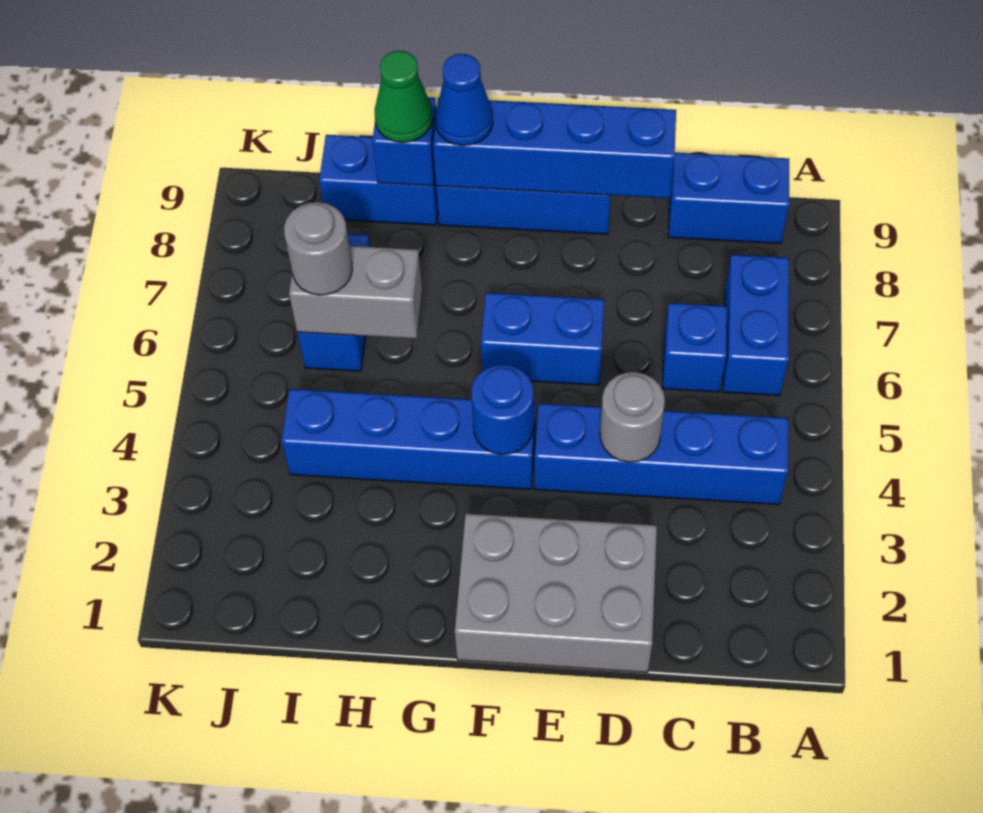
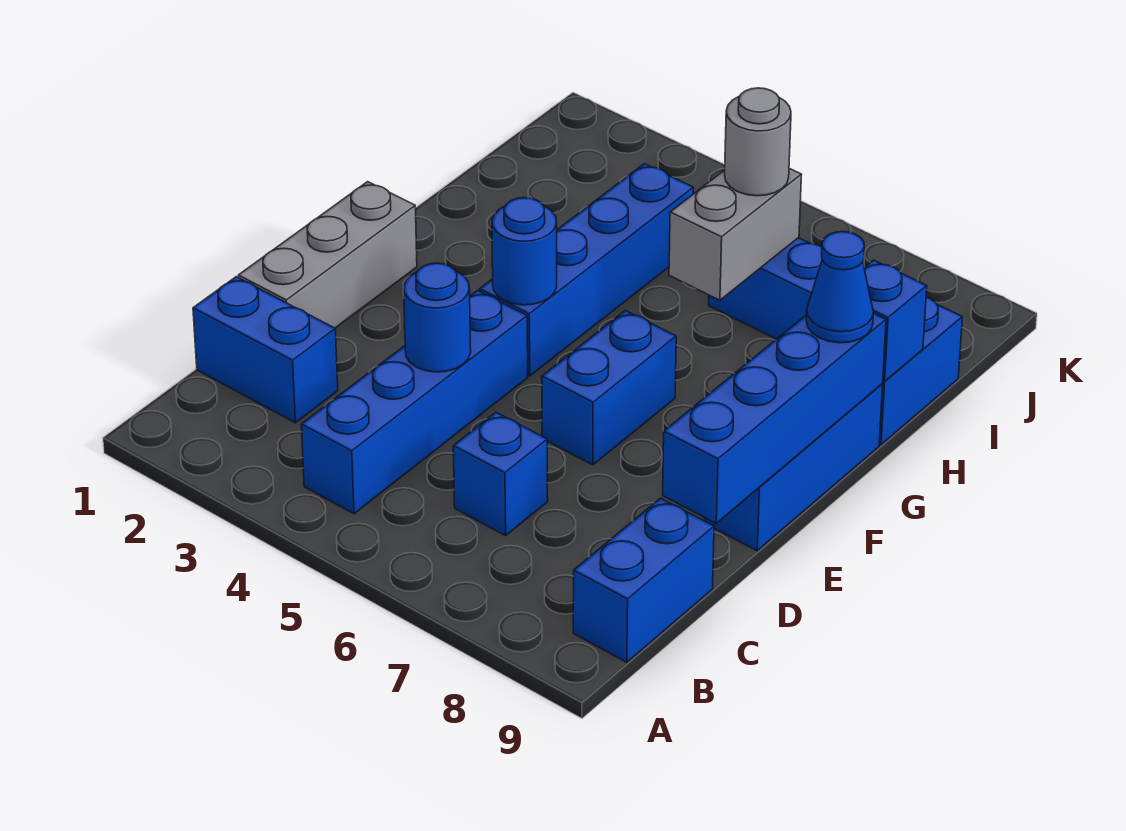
blue 1x2 brick [723,255,789,395] -> blue 1x2 brick moved to [193,277,338,423]
grey 2x3 brick [455,514,657,672] -> grey 1x3 brick [238,182,417,328]
grey 1x1 round brick [600,372,665,462] -> blue 1x1 round brick [404,263,471,372]
green 1x1 cone [374,51,433,142] -> none

